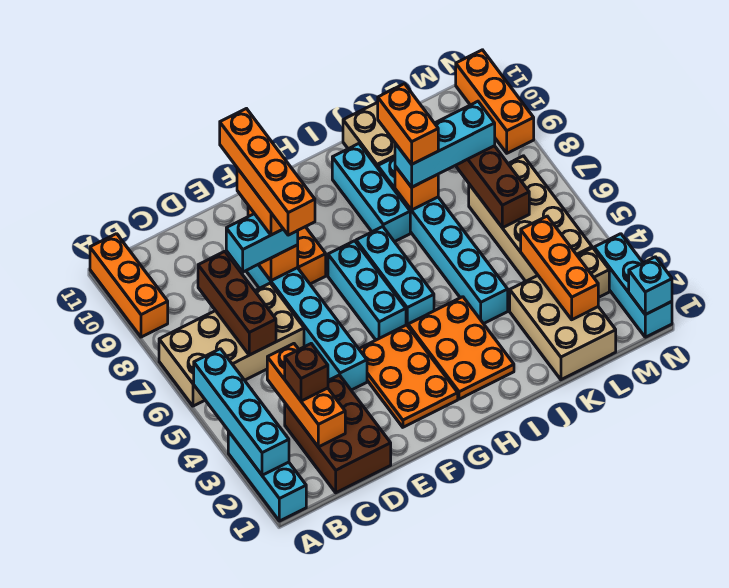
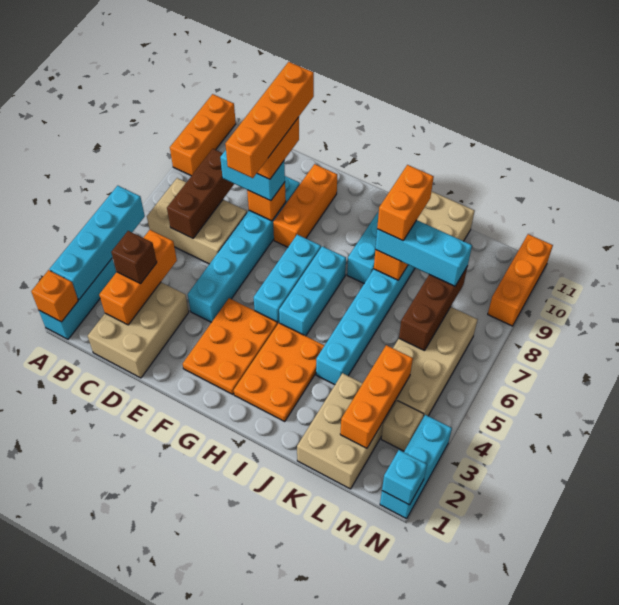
none -> orange 1x1 brick [31,270,78,322]
tan 2x4 brick [159,283,304,406] -> tan 2x3 brick [147,178,247,264]
brown 2x3 brick [285,375,391,493] -> tan 2x3 brick [88,282,189,378]

